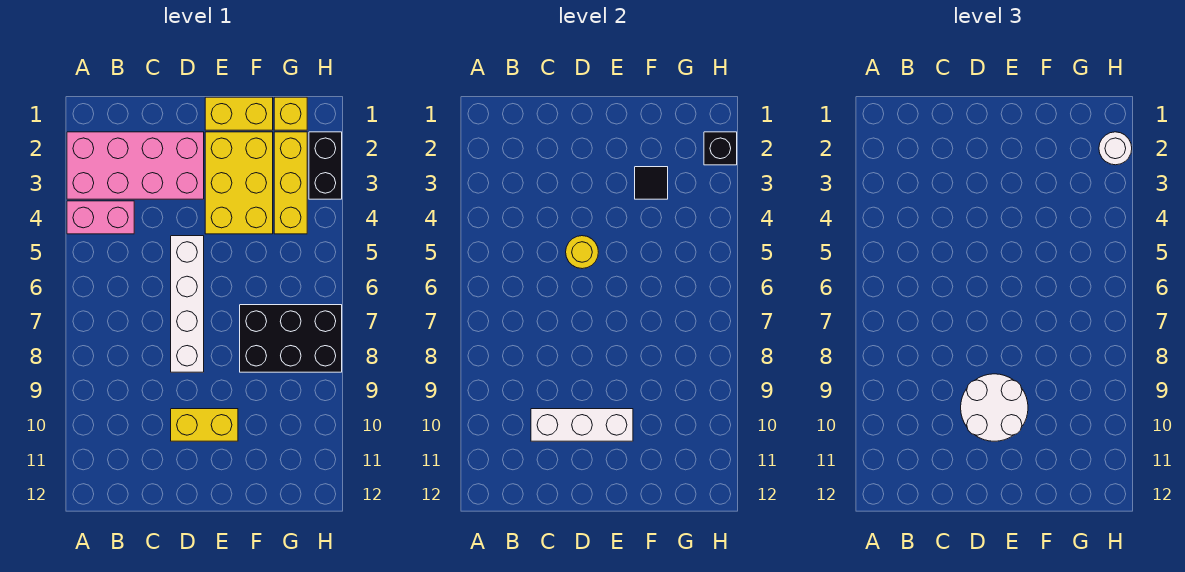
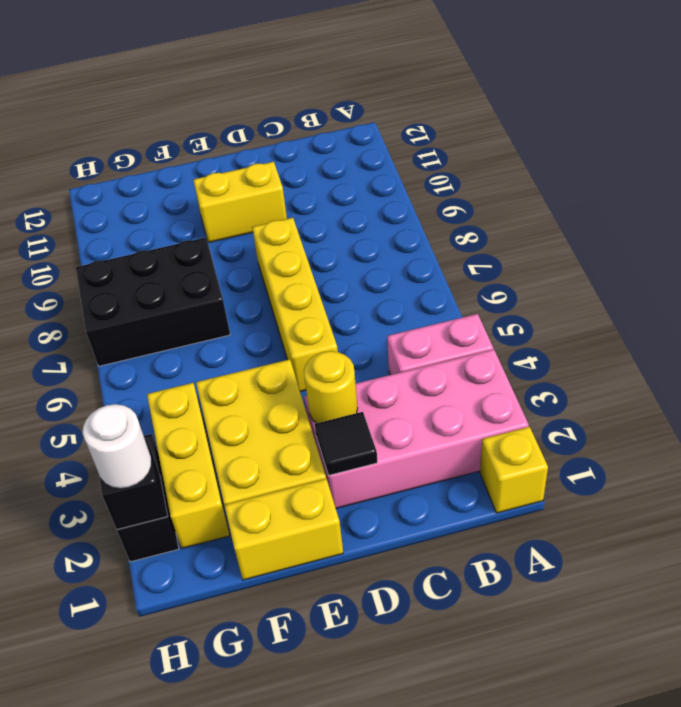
white 1x3 brick [531,409,633,441] -> none
white 1x4 brick [171,236,204,372] -> yellow 1x4 brick [252,218,338,392]
yellow 1x1 round brick [566,236,598,269] -> yellow 1x1 round brick moved to [304,351,358,423]
white 2x2 round brick [961,374,1028,441] -> none
black 1x1 tile [635,167,668,199] -> black 1x1 tile moved to [315,412,377,476]
yellow 1x1 brick [274,97,307,130] -> yellow 1x1 brick moved to [480,427,548,513]

